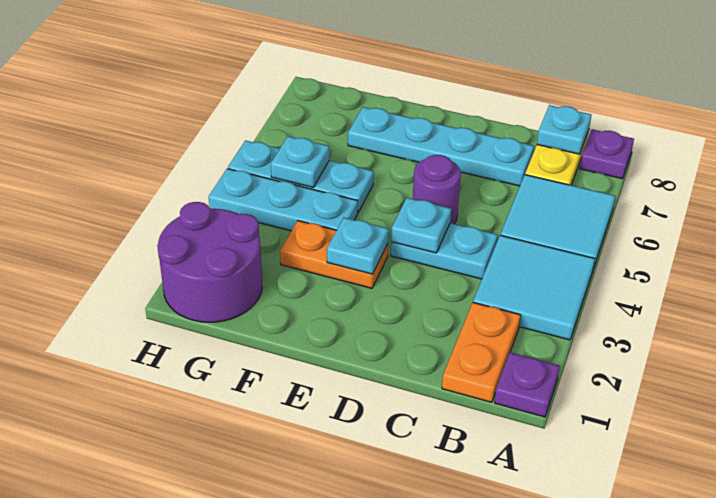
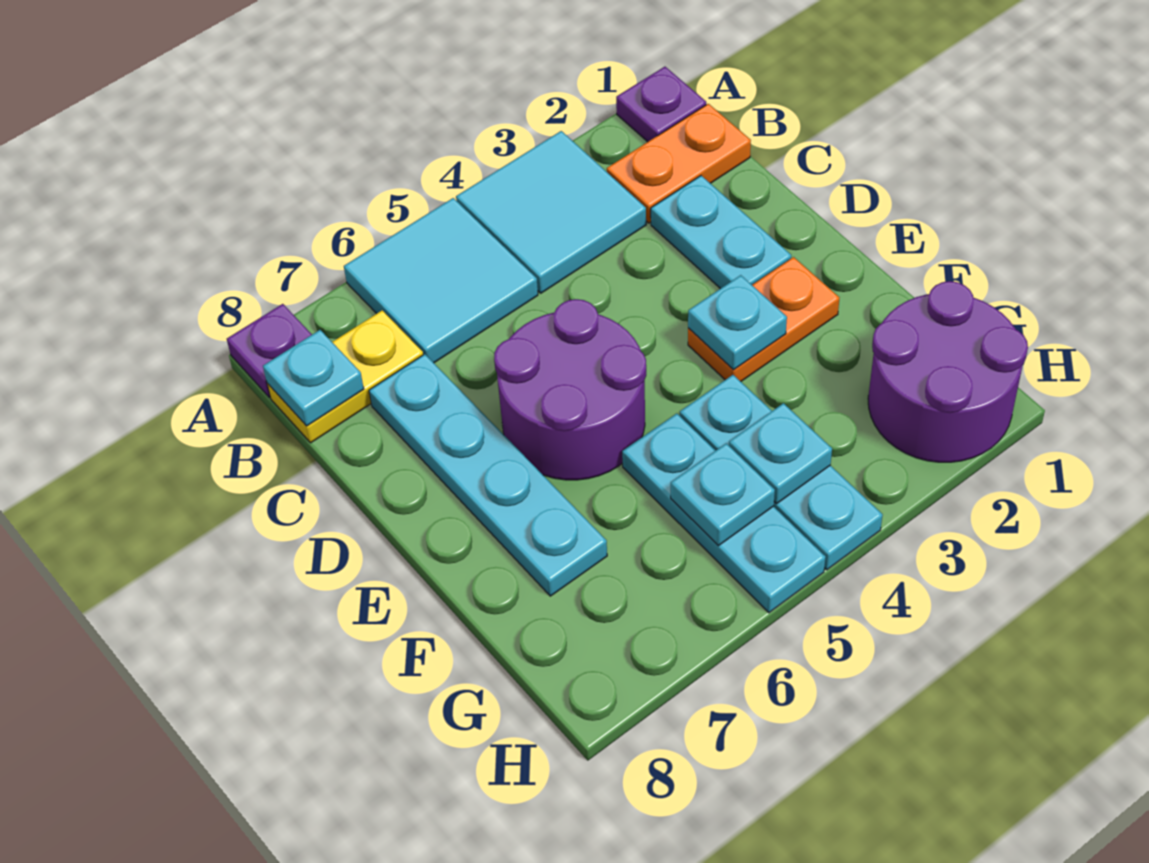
cyan 1x2 plate [391,223,498,279] -> cyan 1x2 plate moved to [651,176,791,289]
cyan 1x1 plate [391,198,451,253] -> cyan 1x1 plate moved to [729,403,832,504]
purple 1x1 round brick [413,155,461,224] -> purple 2x2 round brick [494,299,646,480]
orange 1x2 plate [280,221,388,288] -> orange 1x2 plate turned to [688,257,839,381]

